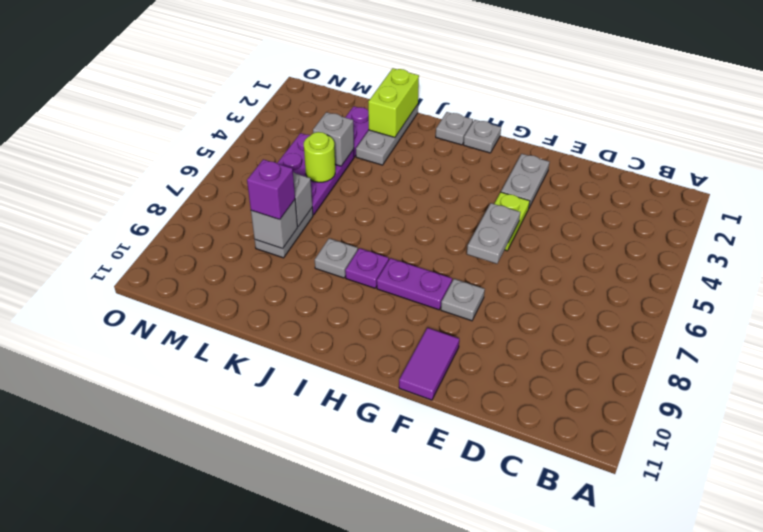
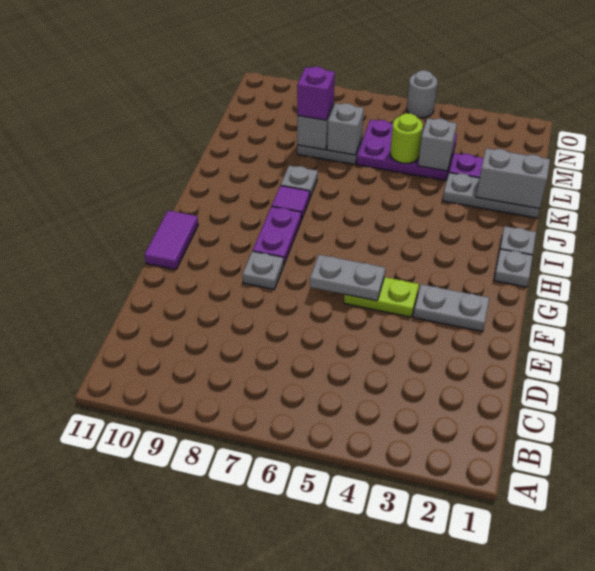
purple 1x2 tile [399,328,459,400] -> purple 1x2 tile turned to [144,210,198,270]
purple 1x1 plate [345,248,389,288] -> purple 1x1 tile [272,186,310,220]
lime 1x2 brick [368,68,419,137] -> grey 1x2 brick [476,148,550,209]
none -> grey 1x1 round brick [407,70,437,118]

